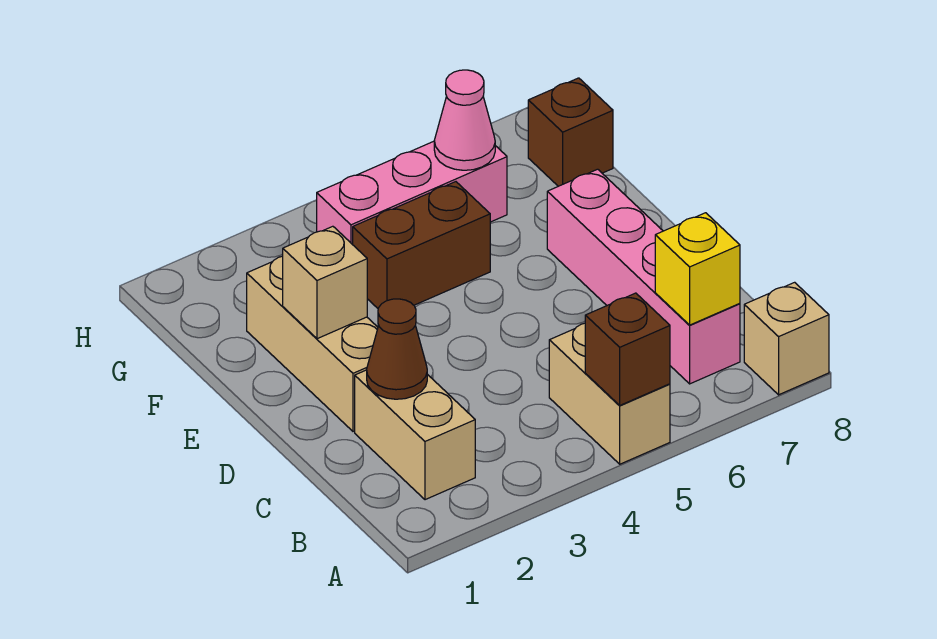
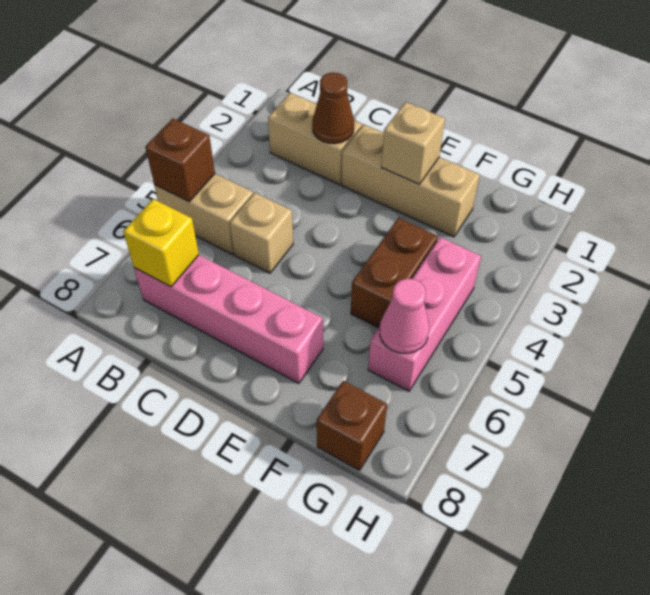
tan 1x1 brick [744,282,829,395] -> tan 1x1 brick moved to [230,193,293,273]

